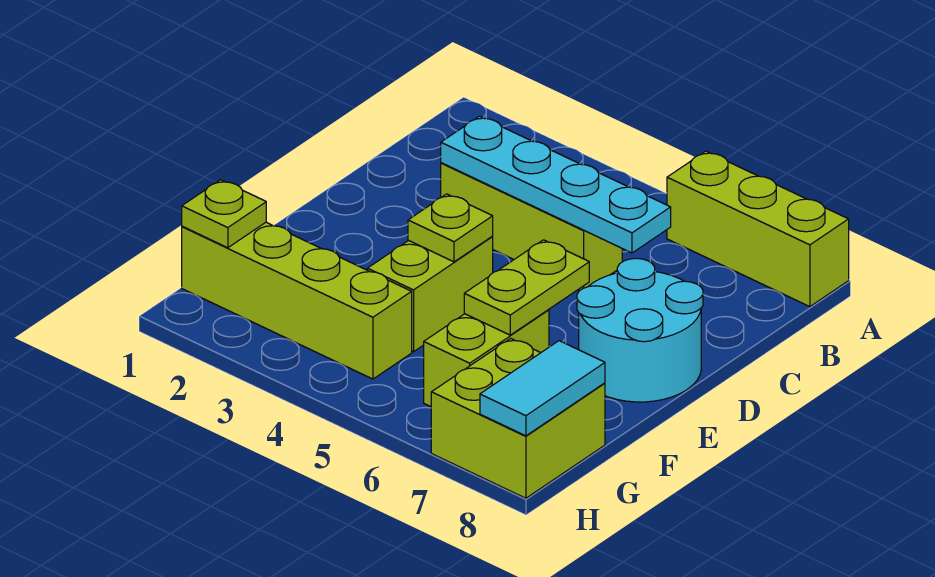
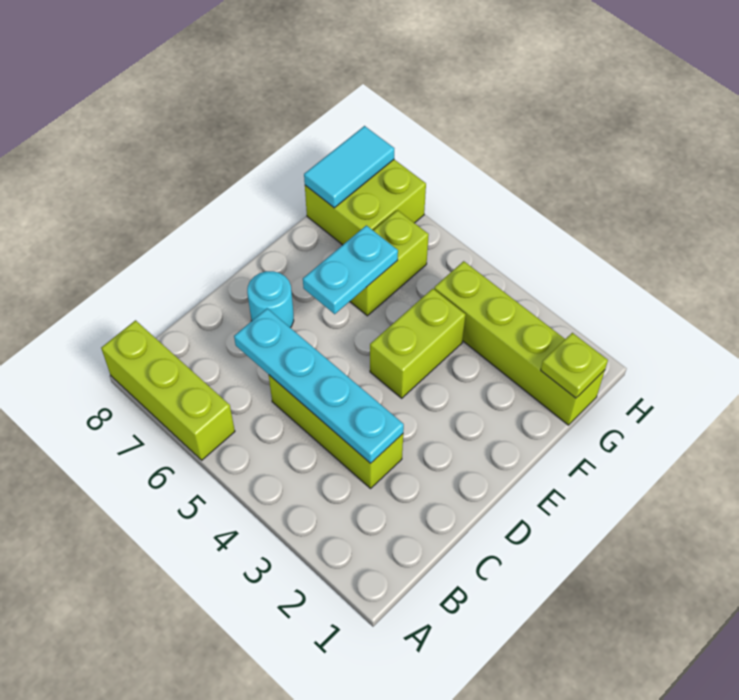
cyan 2x2 round brick [577,258,703,402] -> cyan 1x1 round brick [247,271,294,328]
lime 1x1 plate [408,194,493,262] -> none
lime 1x2 plate [464,240,589,335] -> cyan 1x2 plate [303,225,398,314]

